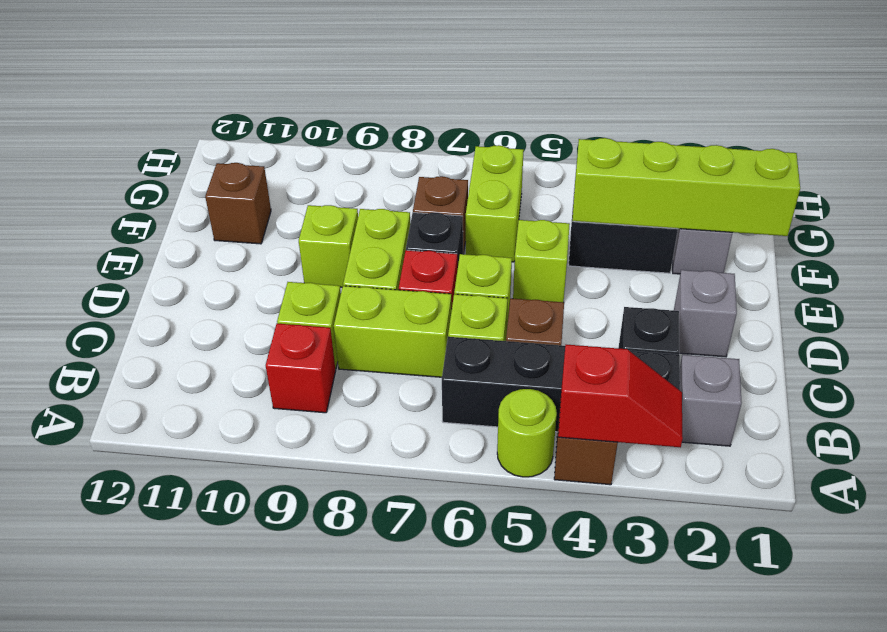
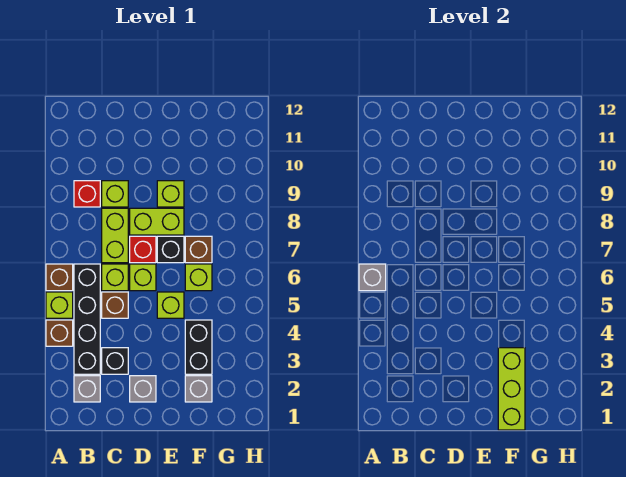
red 1x2 slope [558,345,683,447] -> none
lime 1x1 round brick [497,389,557,477] -> lime 1x1 brick [46,292,73,318]
none -> grey 1x1 brick [359,264,386,291]
lime 1x4 brick [572,138,800,236] -> lime 1x3 brick [498,348,525,430]
lime 1x2 brick [466,145,524,262] -> lime 1x1 brick [185,264,212,291]
brown 1x1 brick [205,163,271,244] -> brown 1x1 brick moved to [46,264,73,291]

